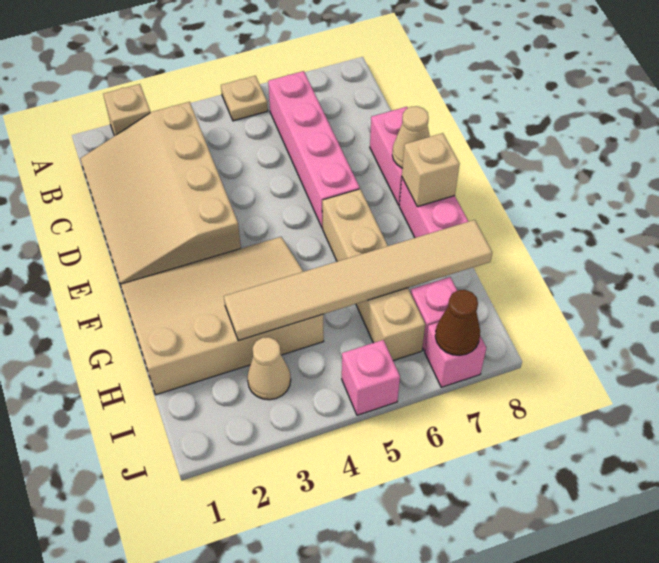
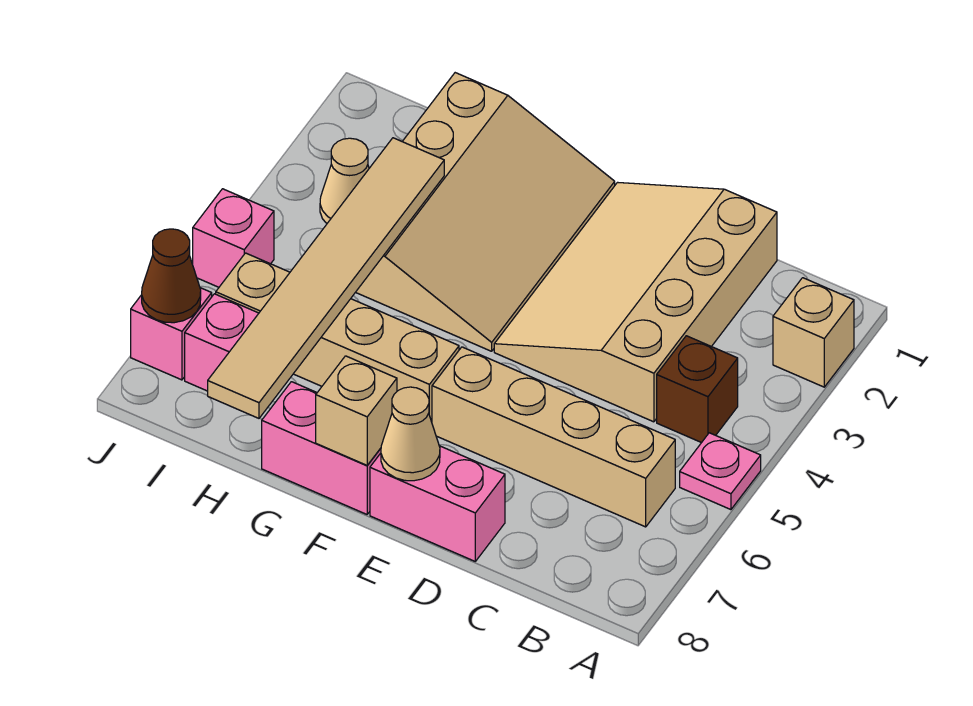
tan 1x1 plate [221,76,268,121] -> pink 1x1 plate [680,433,761,510]
tan 3x4 slope [80,102,241,284] -> tan 3x4 slope turned to [494,182,777,422]
none -> brown 1x1 brick [657,336,738,443]
pink 1x4 brick [268,71,360,228] -> tan 1x4 brick [432,347,675,527]

